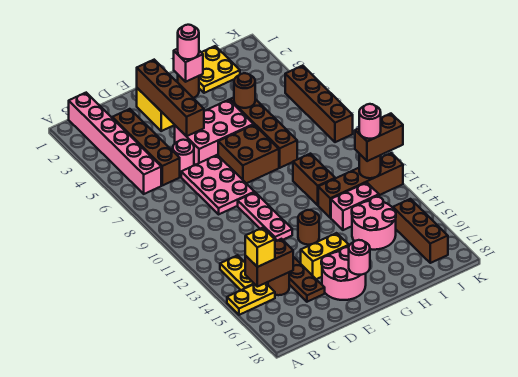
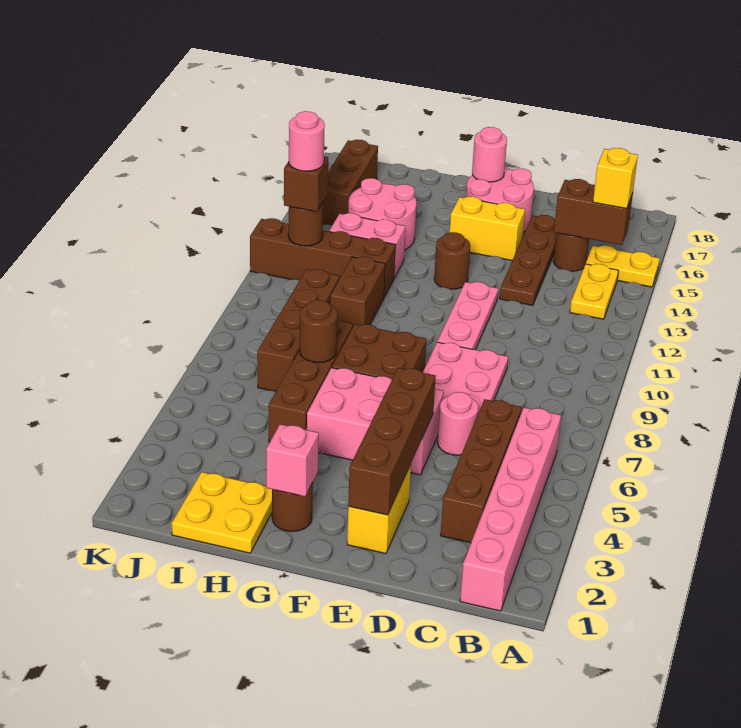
pink 1x1 round brick [178,25,199,59] -> none
brown 1x1 round brick [234,73,255,108] -> brown 1x1 round brick moved to [299,300,338,363]
brown 1x2 brick [355,114,403,161] -> brown 1x1 brick [284,156,328,212]
brown 1x4 brick [285,66,353,142] -> brown 1x4 brick moved to [257,269,340,392]

